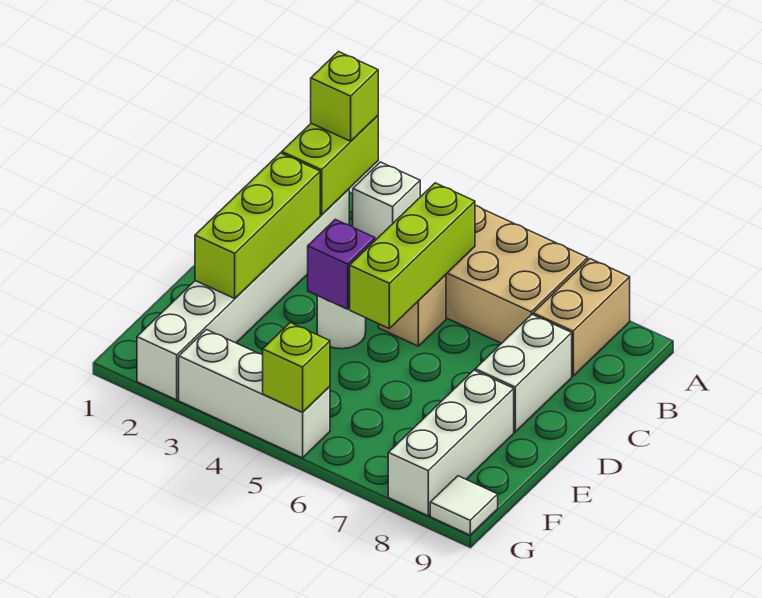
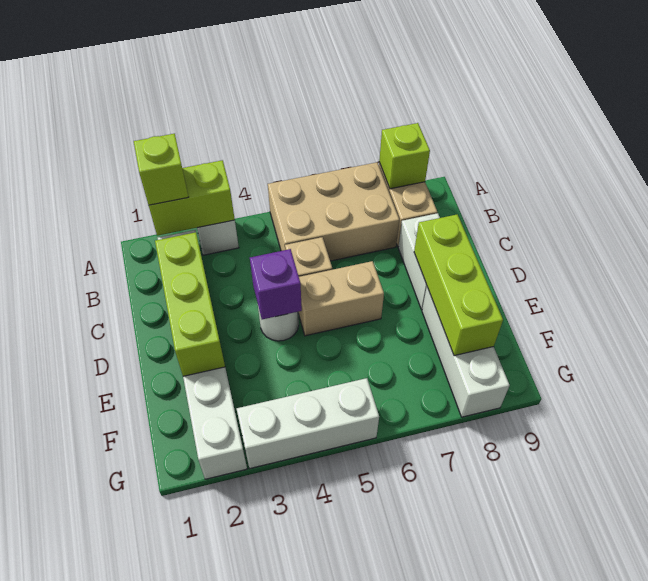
lime 1x2 brick [282,116,378,215] -> lime 1x2 brick turned to [149,160,235,236]
lime 1x3 brick [350,183,475,328] -> lime 1x3 brick moved to [414,214,503,356]
none -> tan 1x2 brick [298,261,384,336]
lime 1x1 brick [263,323,330,412] -> lime 1x1 brick moved to [379,123,430,189]
white 1x1 tile [430,476,498,535] -> none

